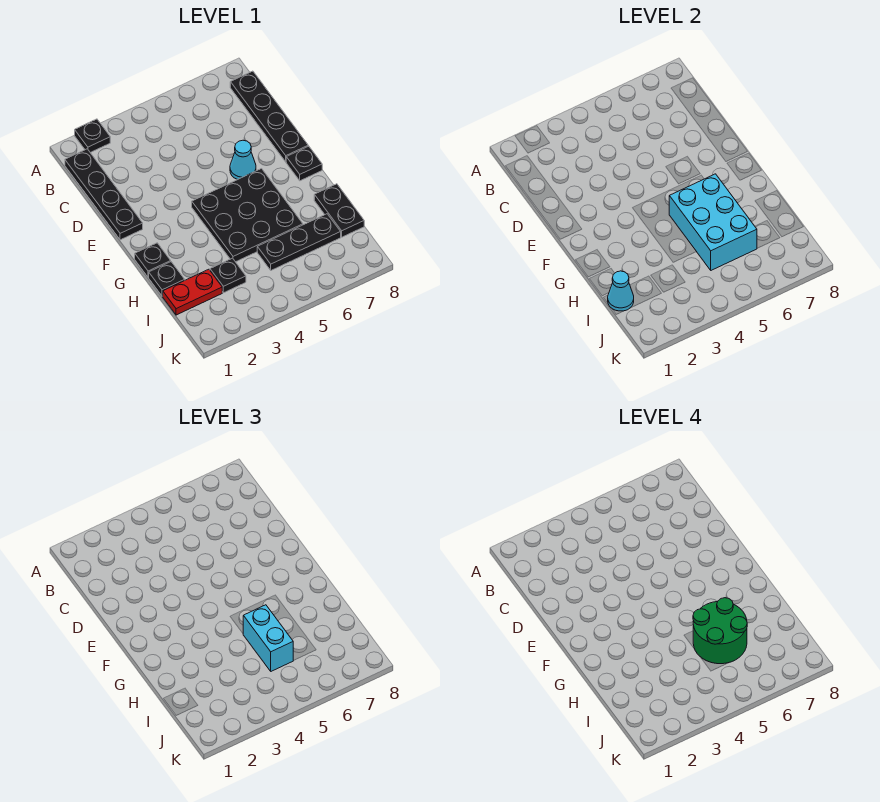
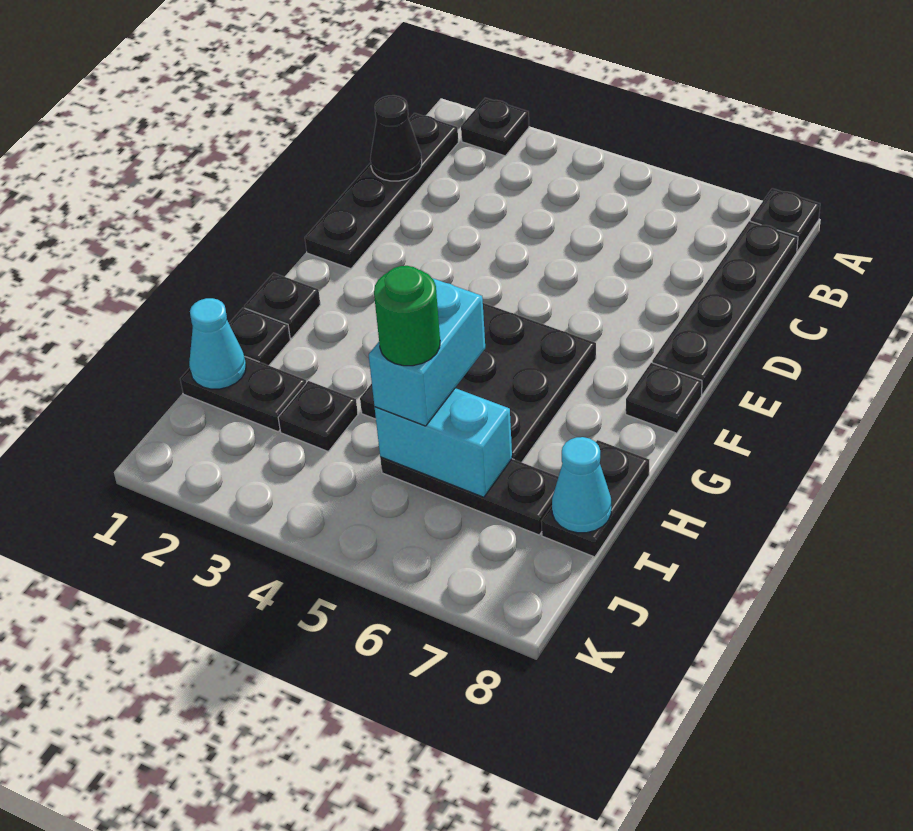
none -> black 1x1 plate [750,188,820,251]
none -> black 1x1 cone [370,95,422,181]
cyan 1x1 cone [230,140,256,180] -> cyan 1x1 cone moved to [552,437,611,533]
cyan 2x3 brick [669,174,757,270] -> cyan 1x2 brick [375,388,512,497]
green 2x2 round brick [693,598,747,664] -> green 1x1 round brick [374,266,440,366]
red 1x2 plate [163,269,222,315] -> black 1x2 plate [180,356,306,432]

